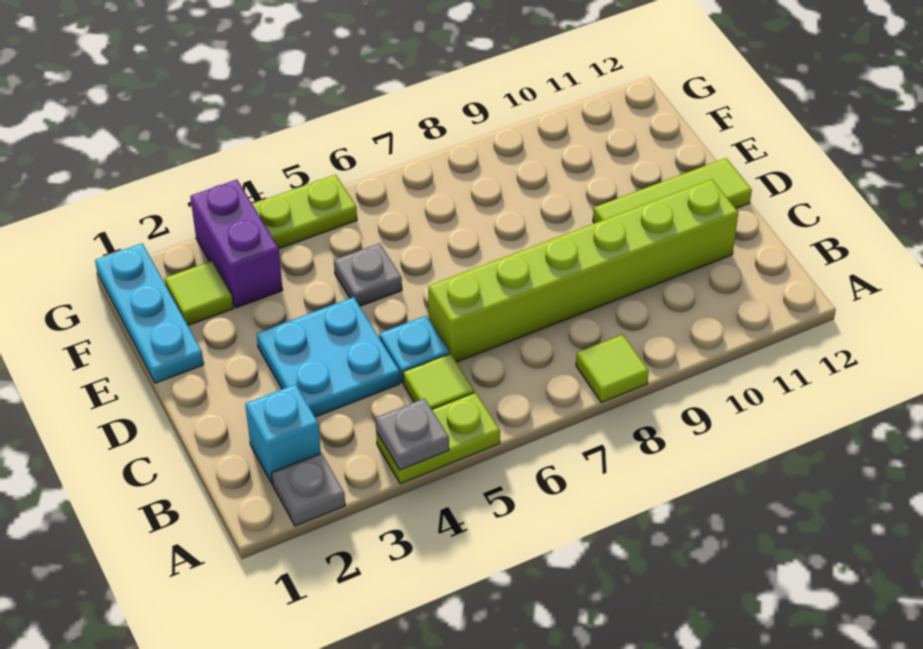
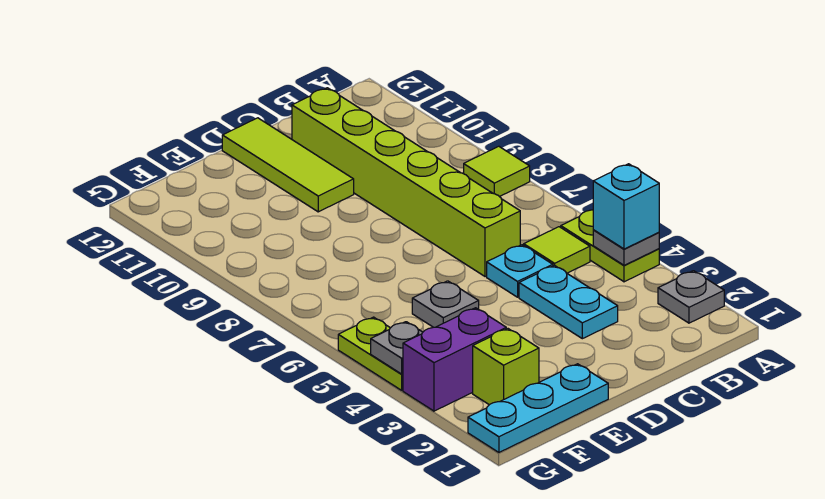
cyan 1x1 brick [245,384,321,484] -> cyan 1x1 brick moved to [593,164,659,249]
cyan 2x2 plate [257,297,400,417] -> cyan 1x2 plate [519,265,618,339]
lime 1x1 tile [165,261,233,325] -> lime 1x1 brick [473,329,539,405]
none -> grey 1x1 plate [371,322,423,374]

